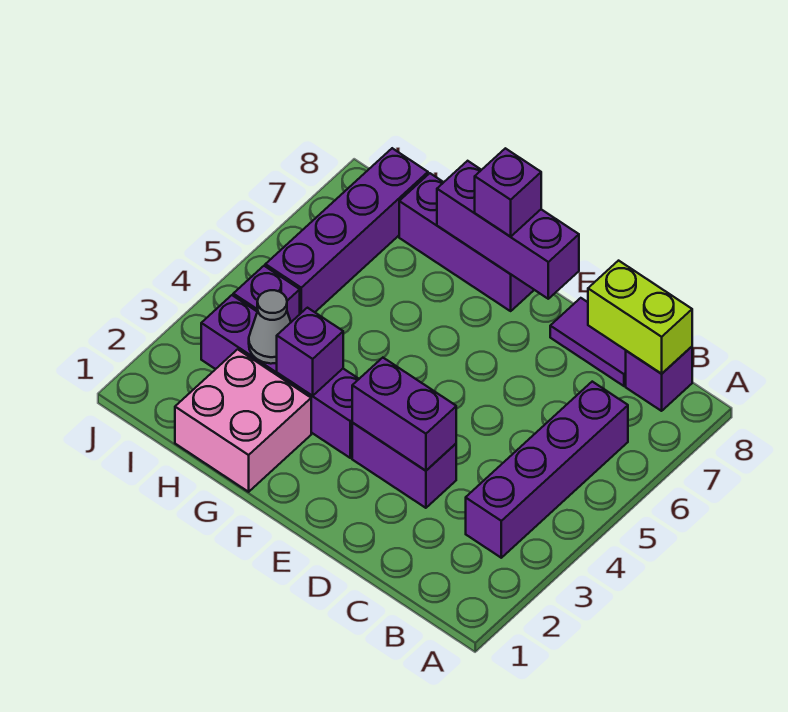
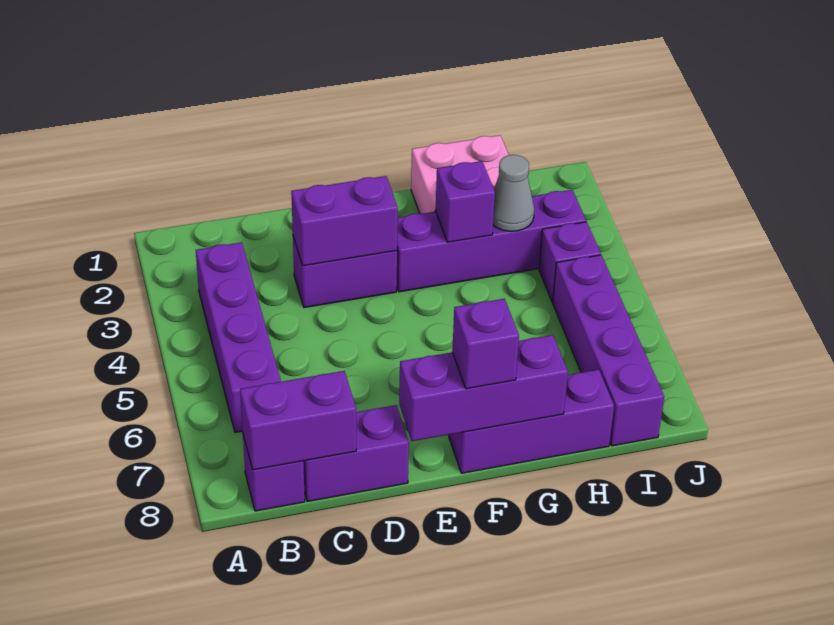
lime 1x2 brick [588,261,692,374] -> purple 1x2 brick [240,371,356,470]
purple 1x2 tile [550,298,626,386] -> purple 1x2 brick [303,405,409,502]

